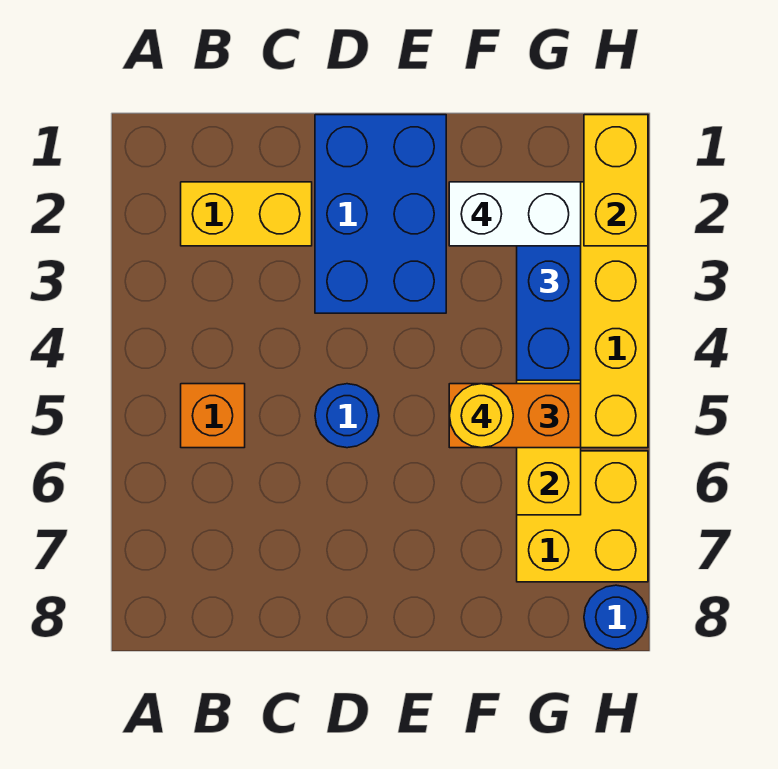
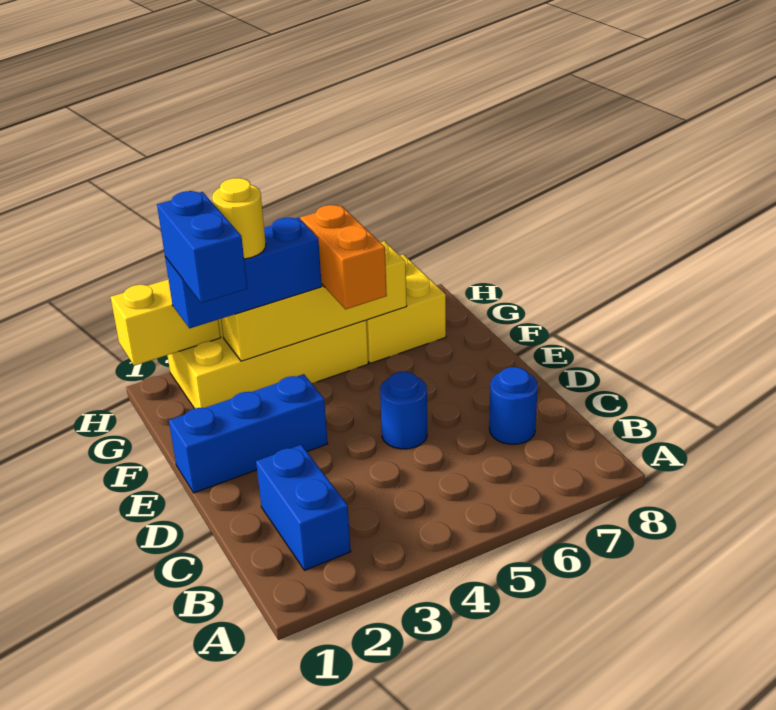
yellow 1x2 brick [181,182,312,246] -> blue 1x2 brick [256,445,351,570]
orange 1x1 brick [181,384,245,448] -> none
blue 2x3 brick [315,115,446,313] -> blue 1x3 brick [169,374,328,493]
white 1x2 brick [449,182,581,246] -> blue 1x2 brick [157,191,247,303]
yellow 1x1 round brick [450,384,513,448] -> yellow 1x1 round brick moved to [212,178,266,259]
blue 1x1 round brick [584,585,648,649] -> blue 1x1 round brick moved to [489,367,538,444]

